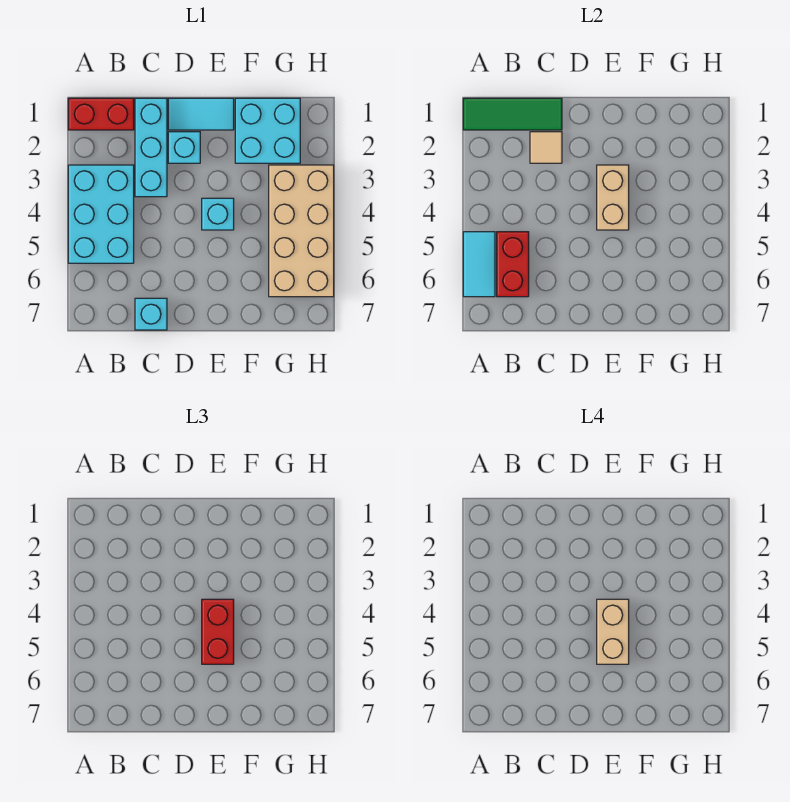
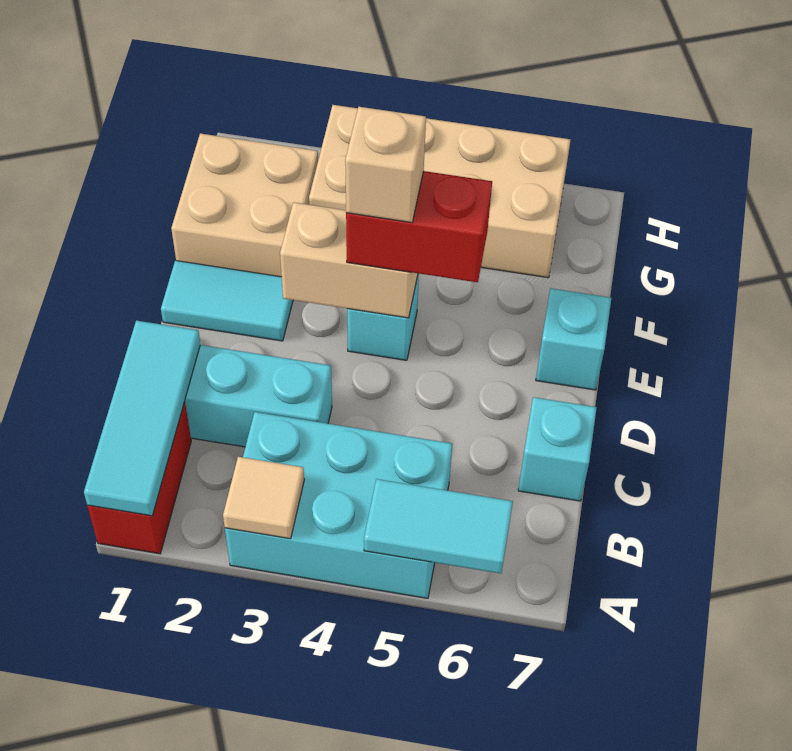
green 1x3 tile [463,98,562,130] -> cyan 1x3 tile [84,320,200,516]
red 1x2 brick [497,232,529,297] -> none
tan 1x1 tile [530,132,562,163] -> tan 1x1 tile moved to [223,457,304,539]
cyan 1x2 tile [168,98,234,130] -> cyan 1x2 tile turned to [161,261,293,341]
cyan 1x1 brick [168,132,200,163] -> cyan 1x1 brick moved to [536,288,611,390]
tan 1x2 brick [597,599,629,664] -> tan 1x1 brick [345,107,426,223]
cyan 2x2 brick [235,98,300,163] -> tan 2x2 brick [171,133,318,277]

